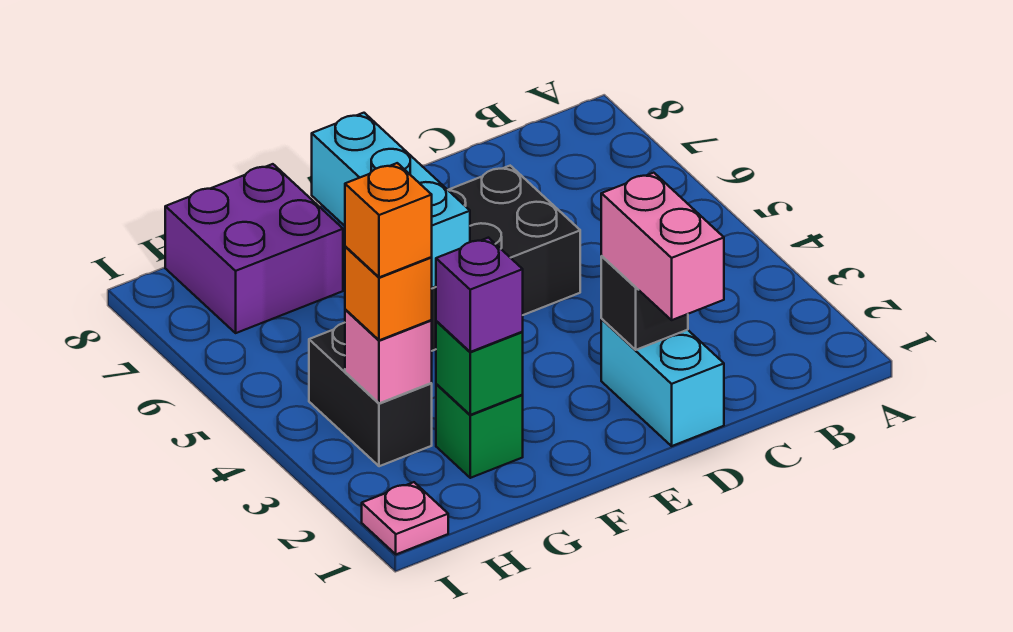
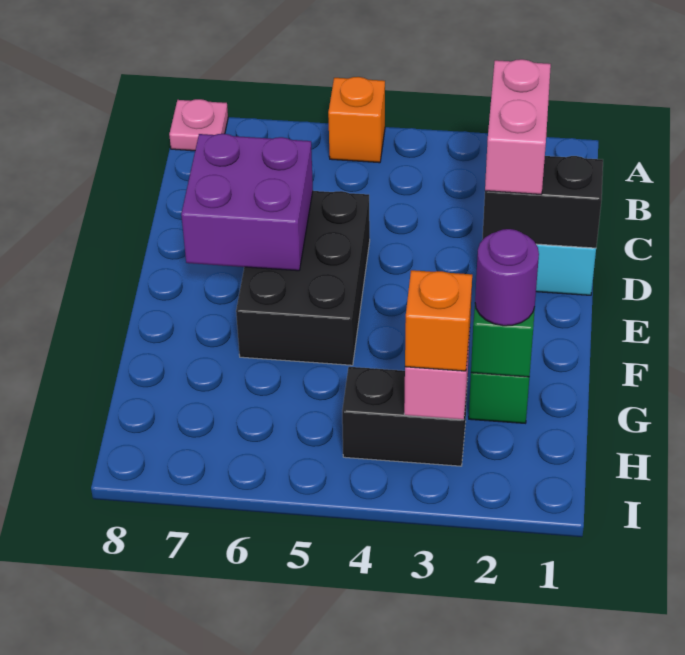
pink 1x2 brick [601,173,724,320] -> pink 1x2 brick turned to [485,59,551,194]
black 1x1 brick [601,256,688,350] -> black 1x2 brick [482,156,603,248]
cyan 1x3 brick [312,113,470,288] -> none
purple 1x1 brick [436,238,523,352] -> purple 1x1 round brick [475,229,539,326]
purple 2x2 brick [165,164,343,333] -> purple 2x2 brick moved to [181,134,313,271]
orange 1x1 brick [345,163,432,277] -> orange 1x1 brick moved to [328,77,385,163]
pink 1x1 plate [362,482,448,554] -> pink 1x1 plate moved to [169,99,228,151]

